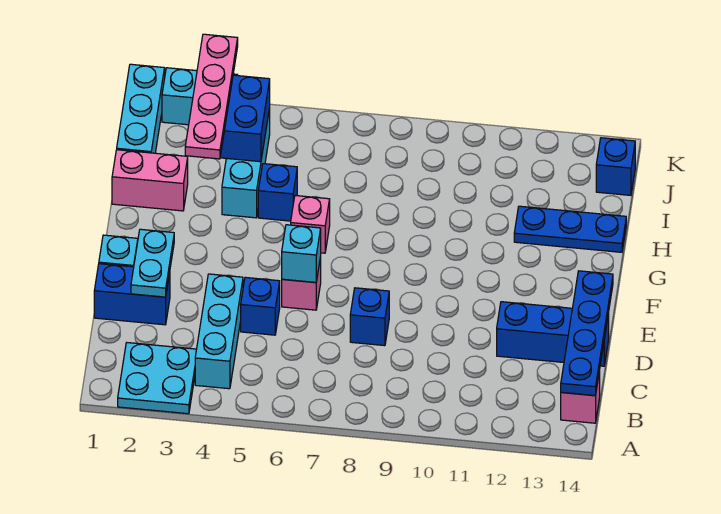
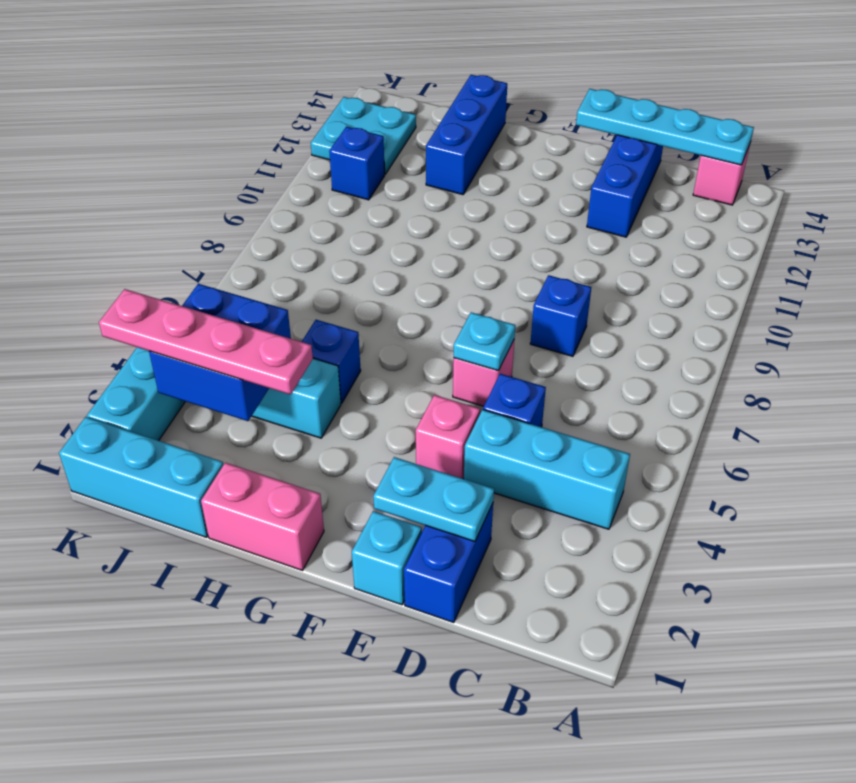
cyan 2x2 plate [118,343,197,414] -> cyan 2x2 plate moved to [311,97,416,174]
blue 1x4 plate [561,271,613,396] -> cyan 1x4 plate [576,89,754,165]
cyan 1x1 brick [282,225,321,282] -> cyan 1x1 plate [454,312,515,371]
pink 1x1 brick [291,196,330,253] -> pink 1x1 brick moved to [416,395,480,479]
pink 1x2 brick [112,150,188,211] -> pink 1x2 brick turned to [201,463,324,570]
blue 1x3 plate [514,206,626,252] -> blue 1x3 brick [426,75,507,195]
blue 1x1 brick [596,138,635,195] -> blue 1x1 brick moved to [329,127,385,200]

